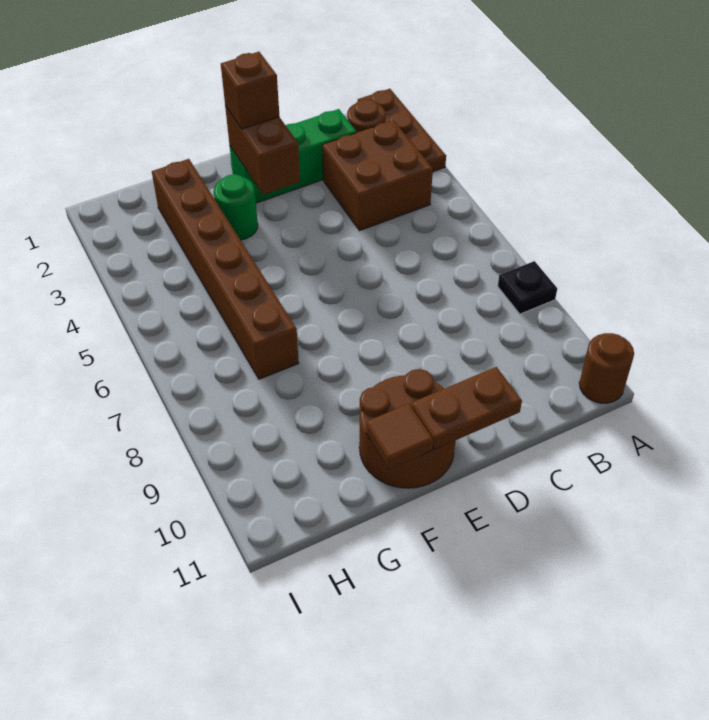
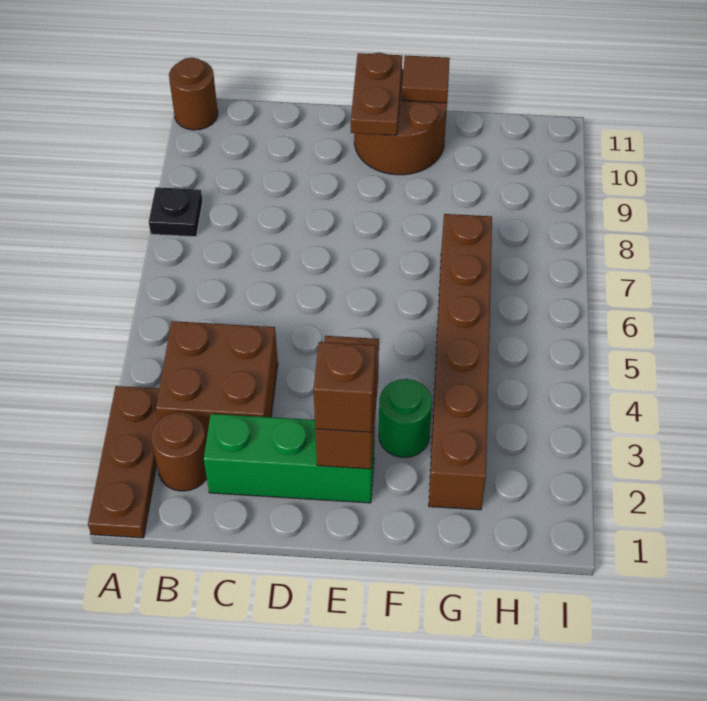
brown 1x2 plate [411,367,522,450] -> brown 1x2 plate turned to [351,53,402,135]

